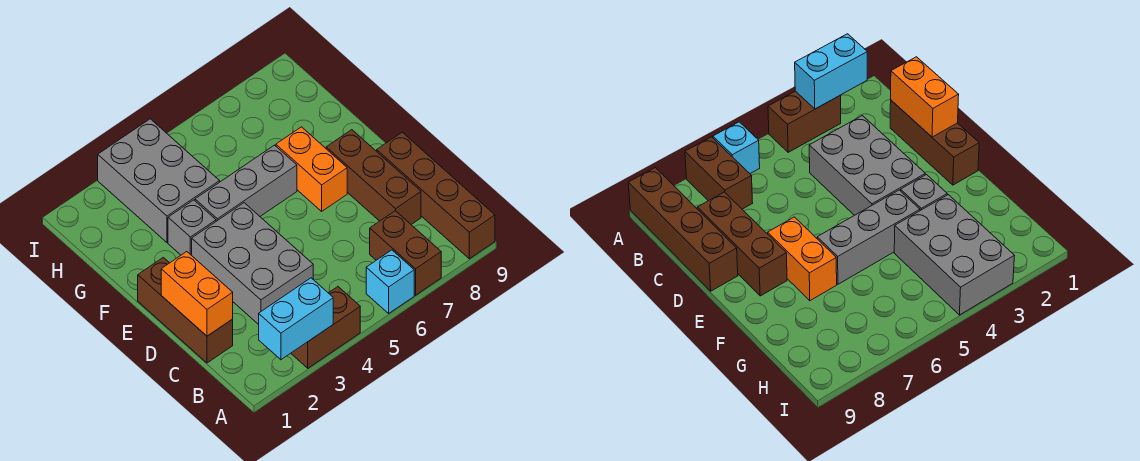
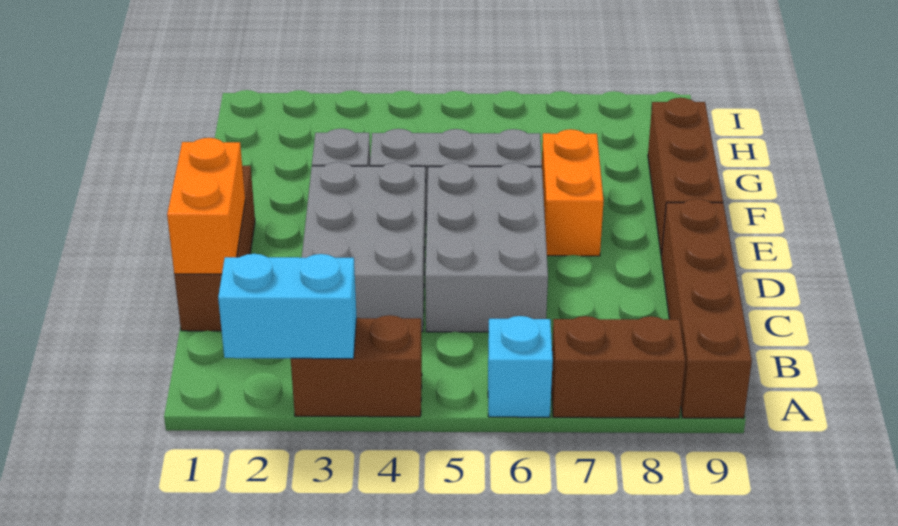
brown 1x2 brick [370,211,441,295] -> brown 1x2 brick turned to [551,316,685,418]
brown 1x3 brick [326,130,421,225] -> brown 1x3 brick moved to [648,98,723,256]
grey 2x3 brick [98,119,220,243] -> grey 2x3 brick moved to [425,163,548,332]

